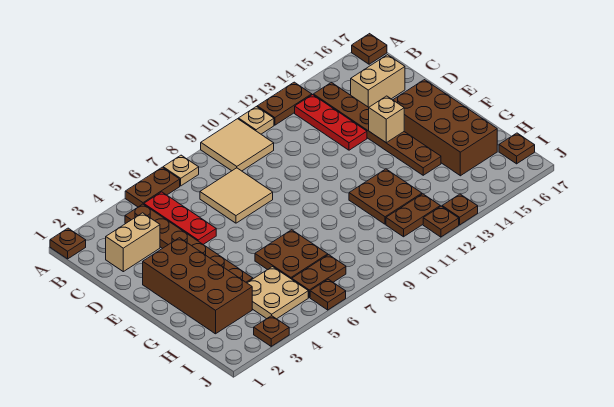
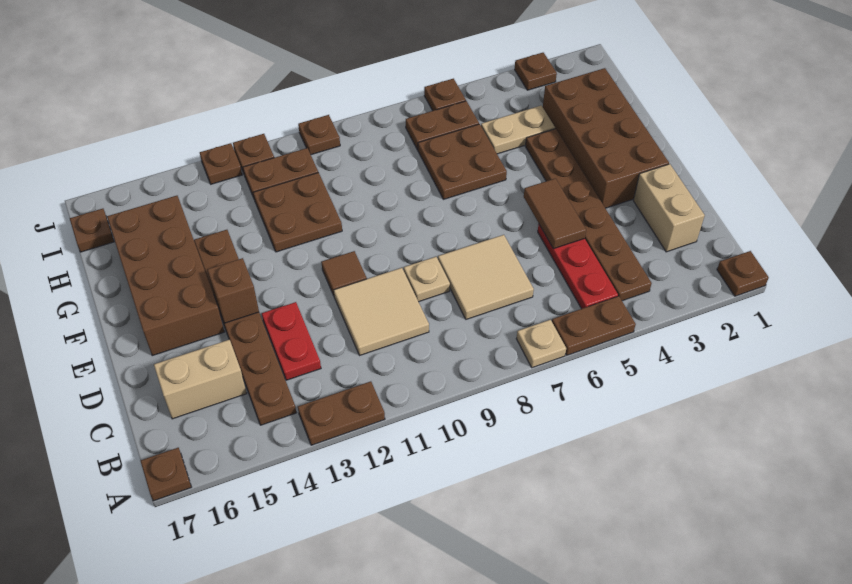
tan 2x2 tile [201,119,274,171] -> tan 2x2 tile moved to [334,268,429,355]
tan 1x1 plate [239,107,274,134] -> tan 1x1 plate moved to [404,257,450,302]
red 1x3 plate [295,95,367,150] -> red 1x2 plate [262,302,321,380]
tan 1x2 brick [106,213,160,272] -> tan 1x2 brick turned to [633,164,705,252]
none -> brown 1x2 tile [524,178,586,249]
none -> brown 1x1 tile [321,251,367,295]
tan 1x1 brick [369,96,404,143] -> brown 1x1 brick [207,258,259,323]
tan 2x2 plate [248,267,308,319] -> tan 1x2 plate [481,106,555,154]
none -> brown 1x1 plate [298,115,340,155]

